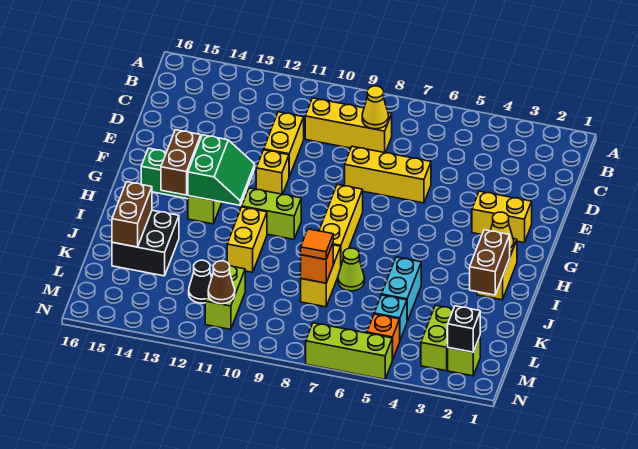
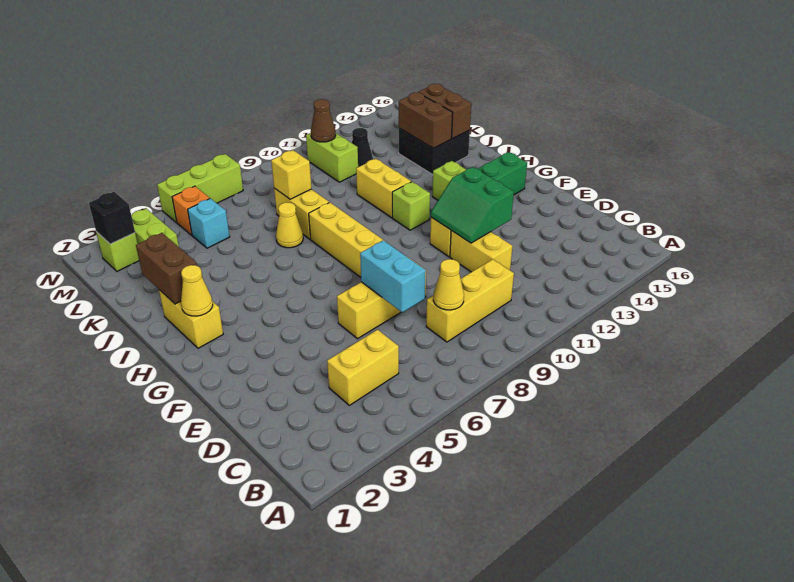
yellow 1x2 brick [472,191,532,243] -> yellow 1x2 brick moved to [327,330,399,405]
green 2x2 slope [188,135,255,205] -> green 2x2 slope moved to [431,167,514,243]
brown 1x2 brick [161,130,201,195] -> brown 1x2 brick moved to [399,93,453,148]
lime 1x2 brick [242,188,301,239] -> lime 1x1 brick [392,182,430,230]
cyan 1x2 brick [382,257,421,321] -> cyan 1x2 brick moved to [360,240,426,312]
lime 1x1 cone [338,248,365,291] -> yellow 1x1 cone [276,203,303,248]
orange 1x1 brick [301,244,333,283] -> yellow 1x1 brick [271,150,311,199]
orange 1x1 tile [301,229,333,259] -> none

